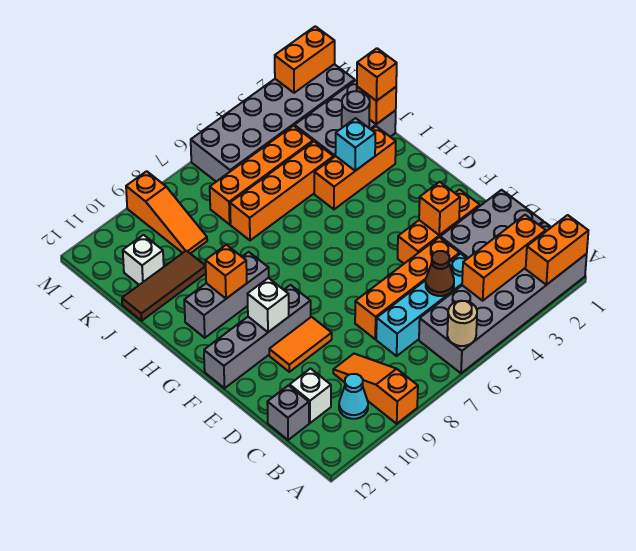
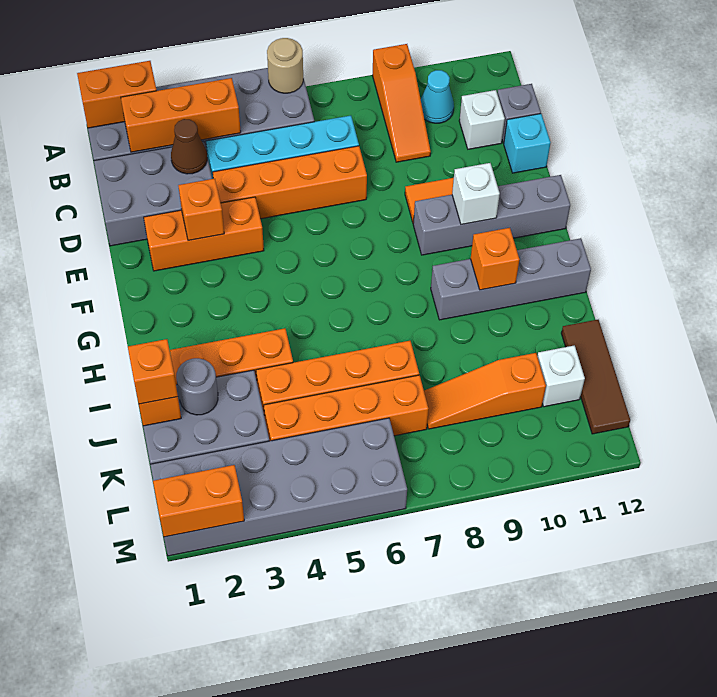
brown 1x1 cone [426,251,454,296] -> brown 1x1 cone moved to [171,119,207,174]
grey 1x3 brick [184,252,269,338] -> grey 1x4 brick [431,238,591,320]
cyan 1x1 brick [335,118,375,171] -> cyan 1x1 brick moved to [504,114,551,173]
brown 1x3 tile [122,251,206,321] -> brown 1x3 tile turned to [561,320,630,434]
orange 1x3 slope [126,171,207,253] -> orange 1x3 slope turned to [424,353,546,429]

